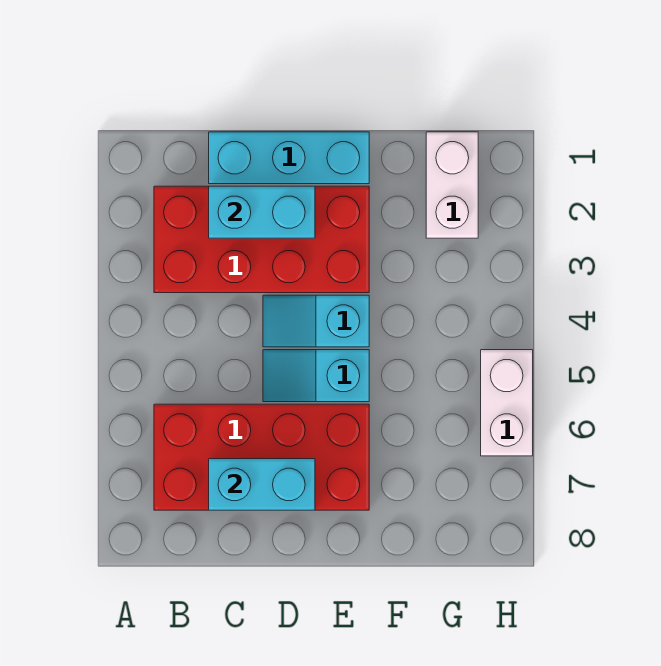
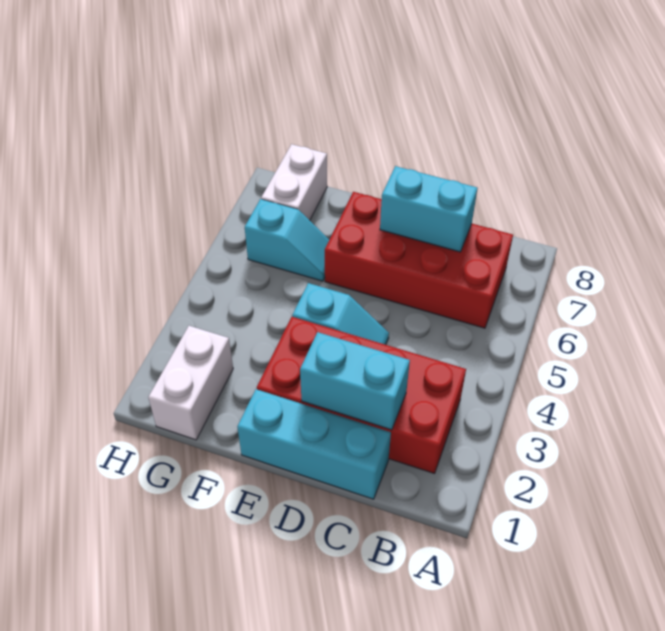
cyan 1x2 slope [263,350,369,402] -> cyan 1x2 slope moved to [245,199,329,281]
white 1x2 brick [481,350,533,456] -> white 1x2 brick moved to [261,144,327,220]

